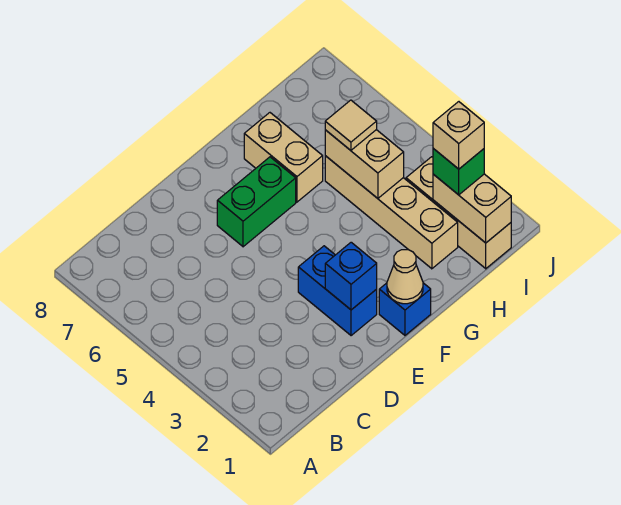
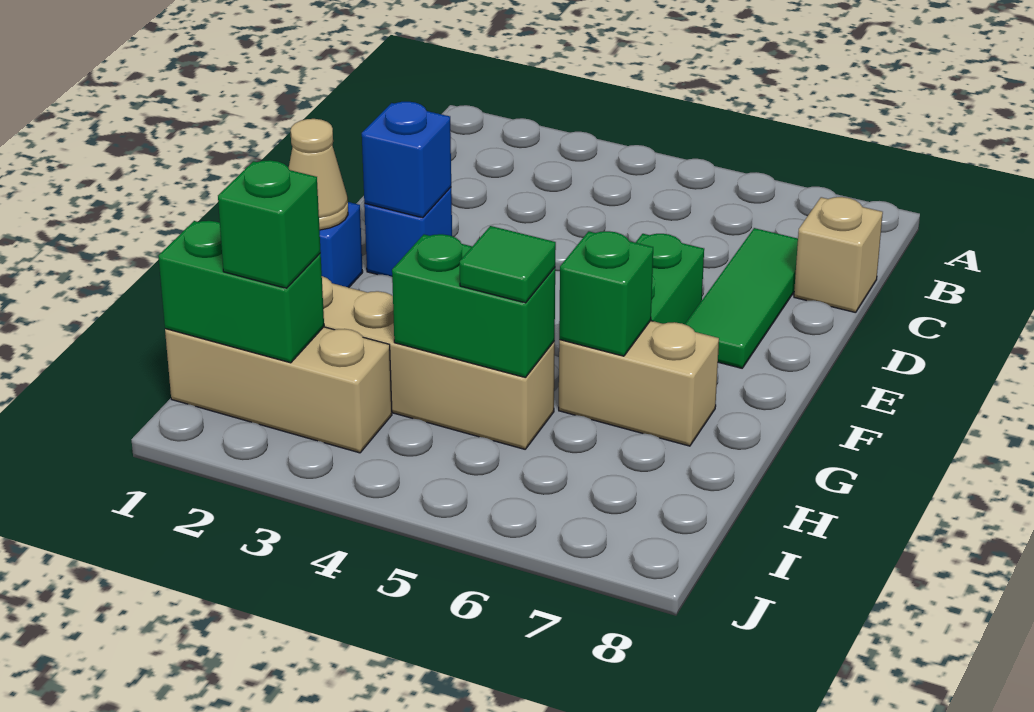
none -> green 1x3 tile [685,228,798,368]
blue 1x2 brick [298,246,377,336] -> blue 1x1 brick [364,187,452,277]
none -> green 1x1 brick [559,231,653,356]
tan 1x2 brick [325,130,404,198] -> green 1x2 brick [392,234,555,378]
tan 1x1 tile [325,100,377,150] -> green 1x1 tile [460,226,556,303]
tan 1x2 brick [433,174,511,243] -> green 1x2 brick [158,221,324,363]
tan 1x1 brick [433,102,484,169] -> tan 1x1 brick moved to [794,197,883,313]

